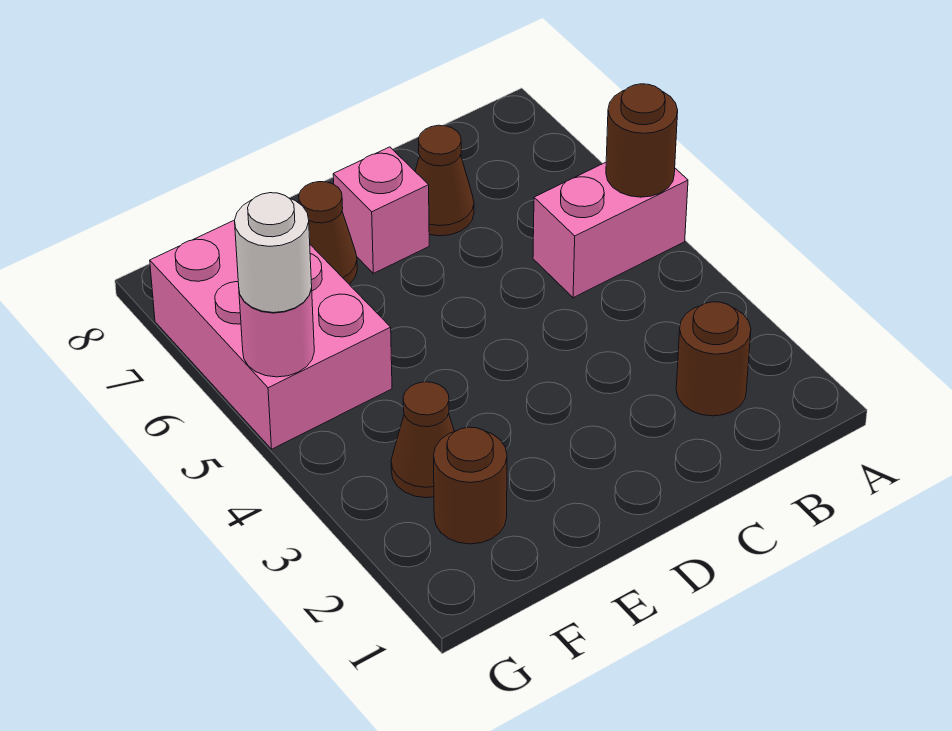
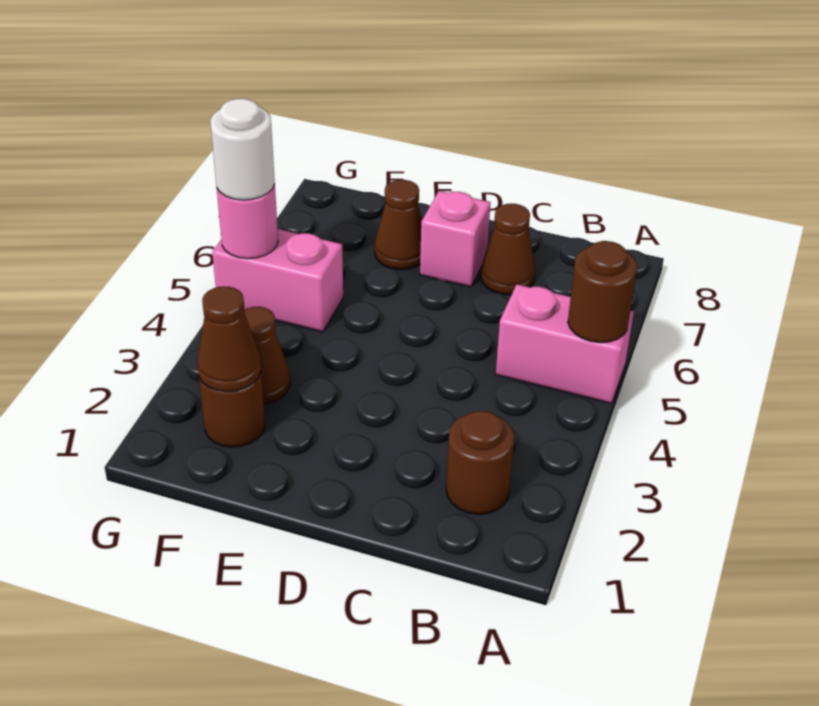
none -> brown 1x1 cone [197,287,261,392]
pink 2x3 brick [150,220,392,449] -> pink 1x2 brick [212,229,343,332]

